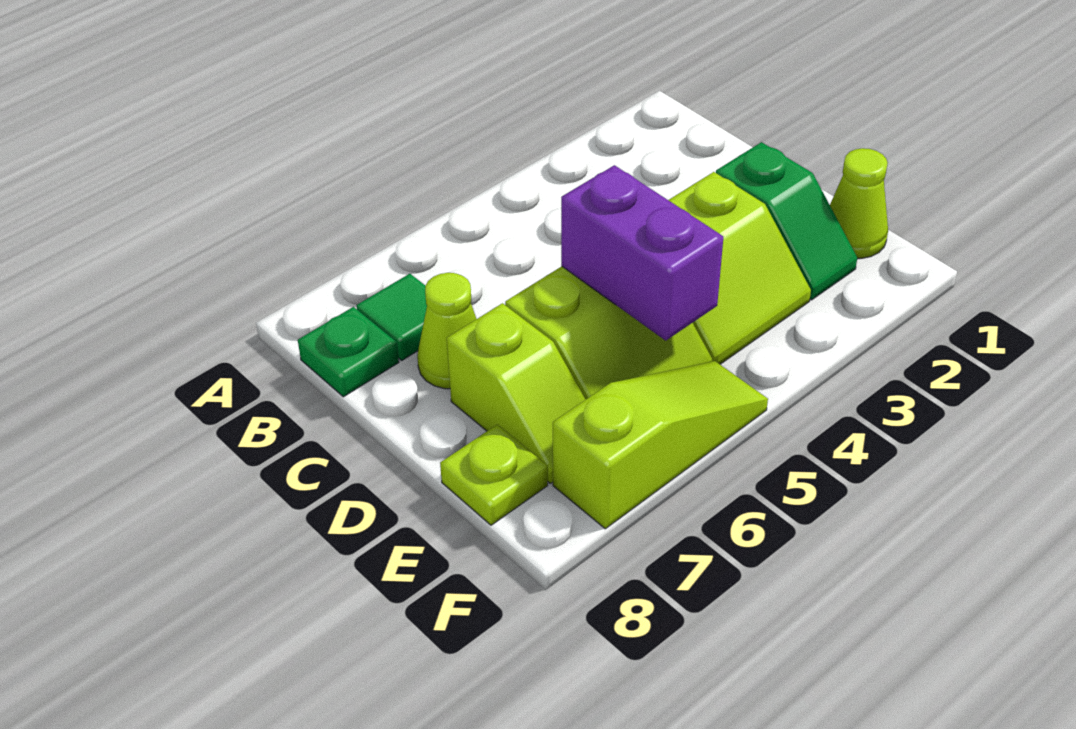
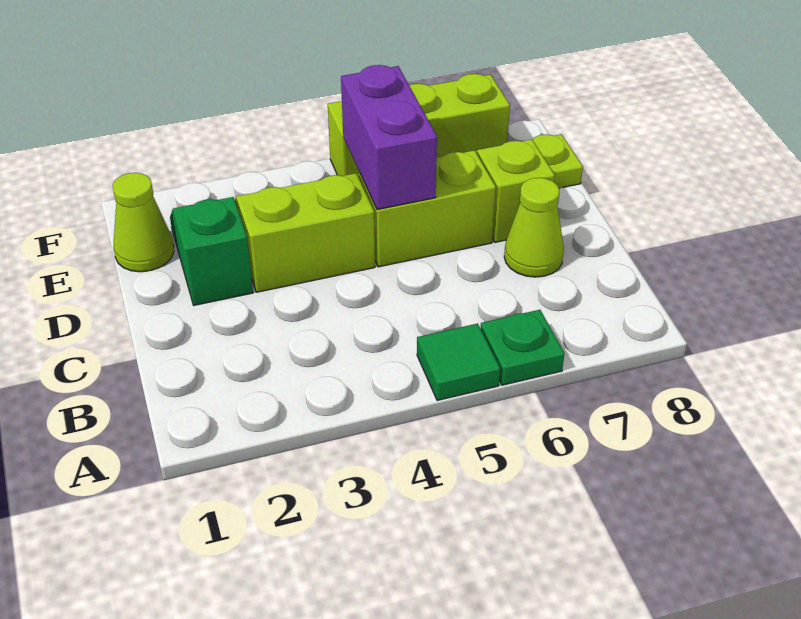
green 1x1 tile [356,274,427,360] -> green 1x1 tile moved to [417,324,500,400]
green 1x1 plate [298,307,399,397] -> green 1x1 plate moved to [481,310,564,385]
lime 1x3 slope [553,361,768,529] -> lime 1x3 brick [328,74,510,176]

